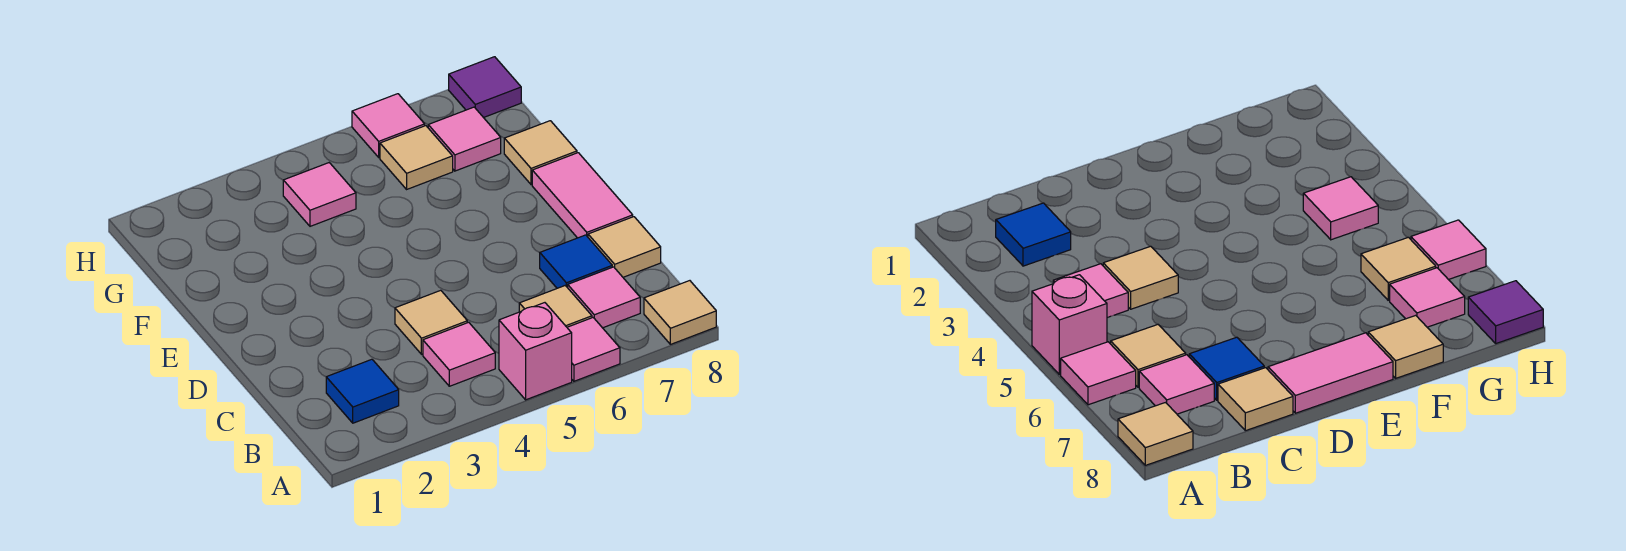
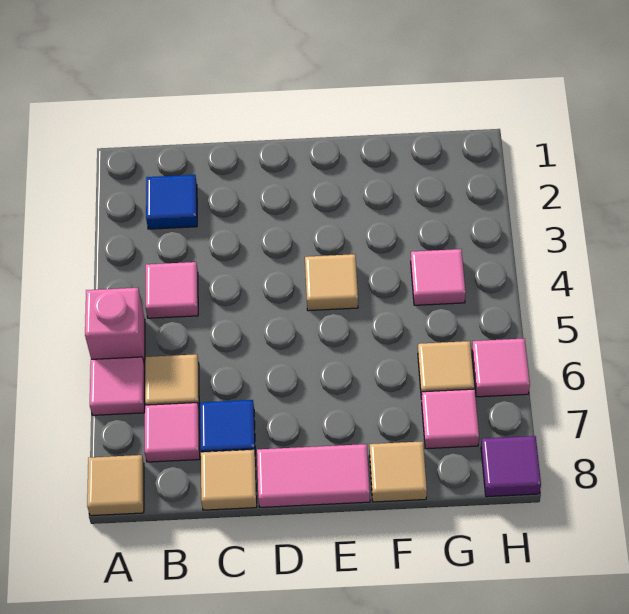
tan 1x1 tile [395,290,467,354] -> tan 1x1 tile moved to [305,254,358,311]

